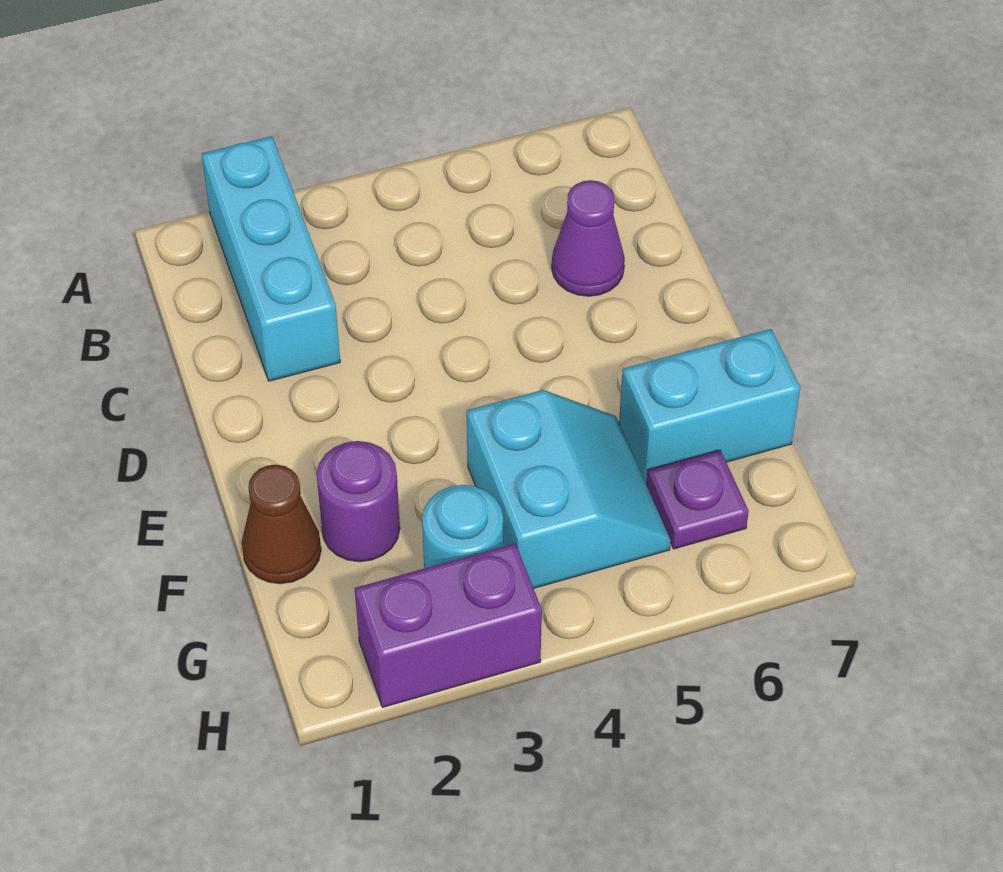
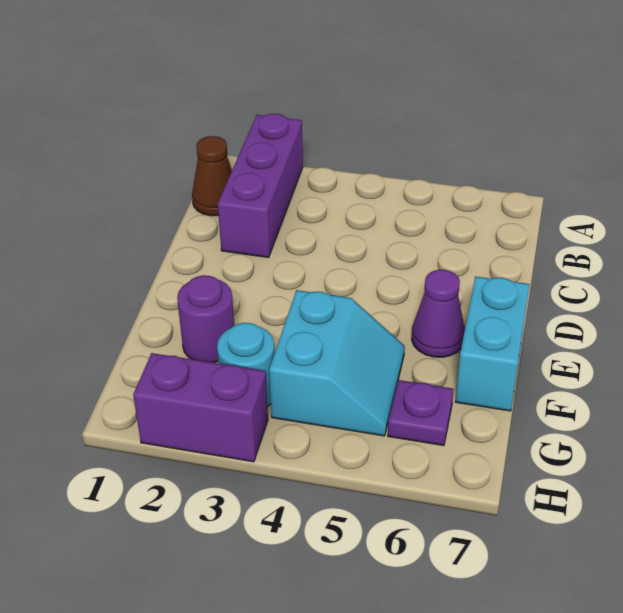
cyan 1x3 brick [202,136,340,381] -> purple 1x3 brick [218,114,303,258]
purple 1x1 cone [552,180,625,296] -> purple 1x1 cone moved to [412,270,465,357]
brown 1x1 cone [242,465,321,584] -> brown 1x1 cone moved to [192,136,232,216]
cyan 1x2 brick [619,329,800,484] -> cyan 1x2 brick turned to [455,276,529,411]

